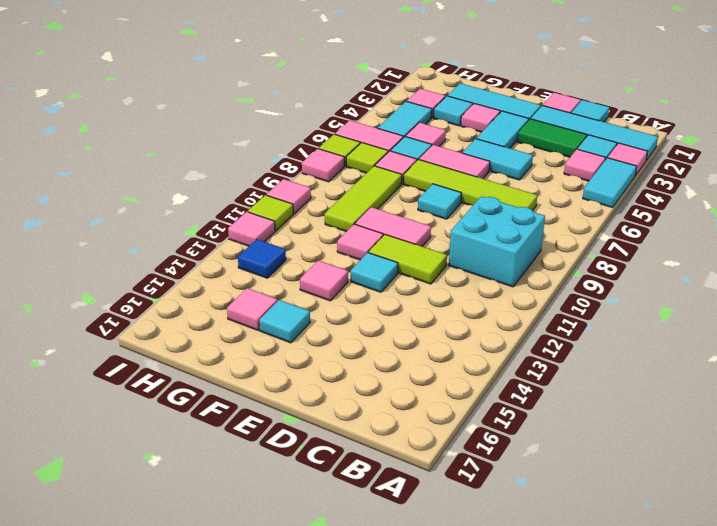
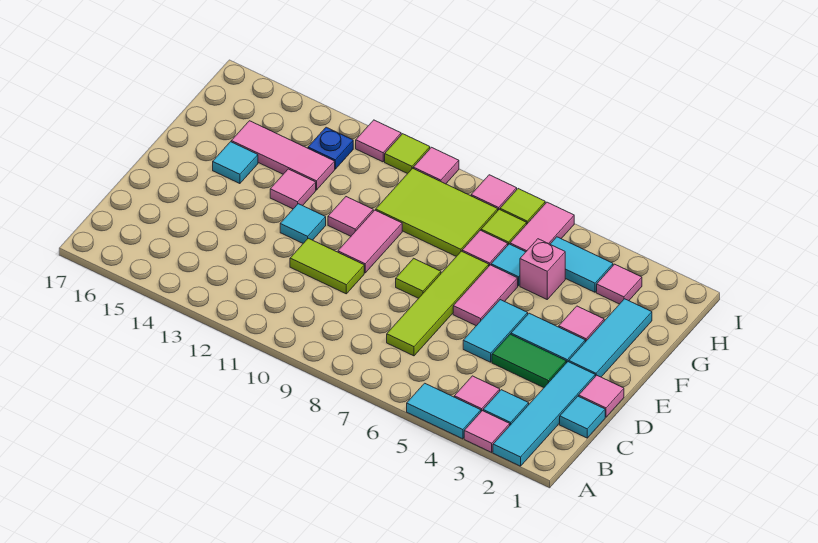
cyan 2x2 brick [449,196,545,287] -> none
green 1x2 tile [517,119,587,157] -> green 1x2 tile turned to [492,334,566,388]
lime 1x2 tile [368,234,447,284] -> lime 1x2 tile turned to [290,238,364,294]
cyan 1x1 tile [418,184,462,219] -> lime 1x1 tile [396,258,441,298]
cyan 1x1 tile [433,96,473,126] -> none
pink 1x1 tile [405,122,446,146] -> pink 1x1 brick [520,239,565,299]
lime 1x3 tile [325,166,402,232] -> lime 2x3 tile [376,168,498,256]
pink 1x1 tile [227,288,277,330] -> pink 1x3 tile [231,121,335,190]
blue 1x1 tile [238,239,286,278] -> blue 1x1 plate [308,127,353,169]

